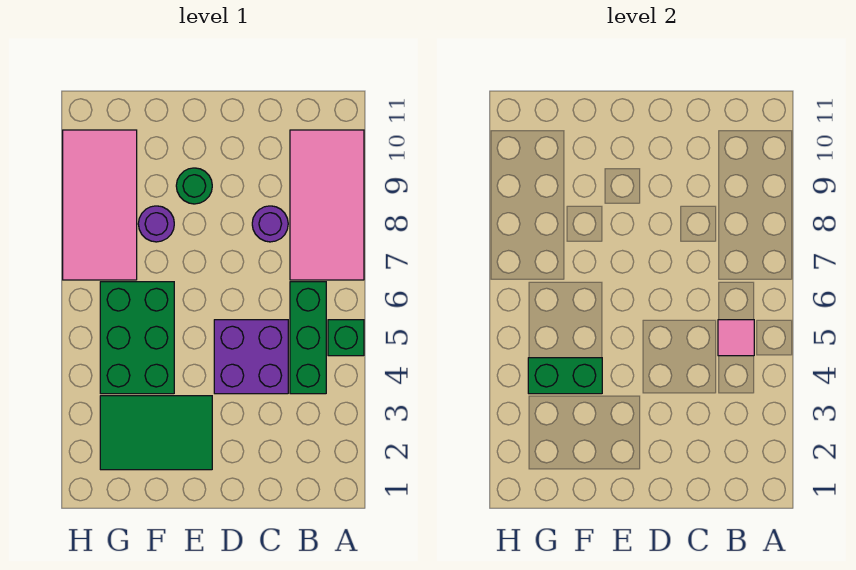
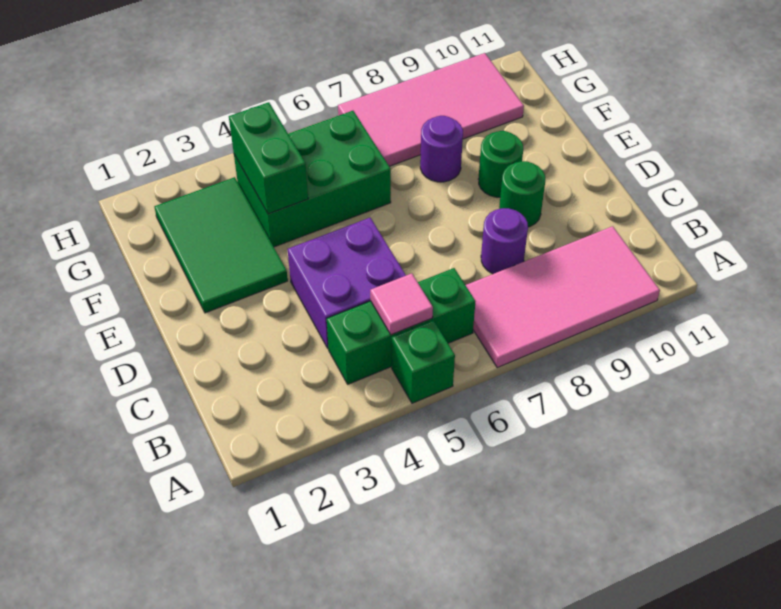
none -> green 1x1 round brick [499,161,545,227]

